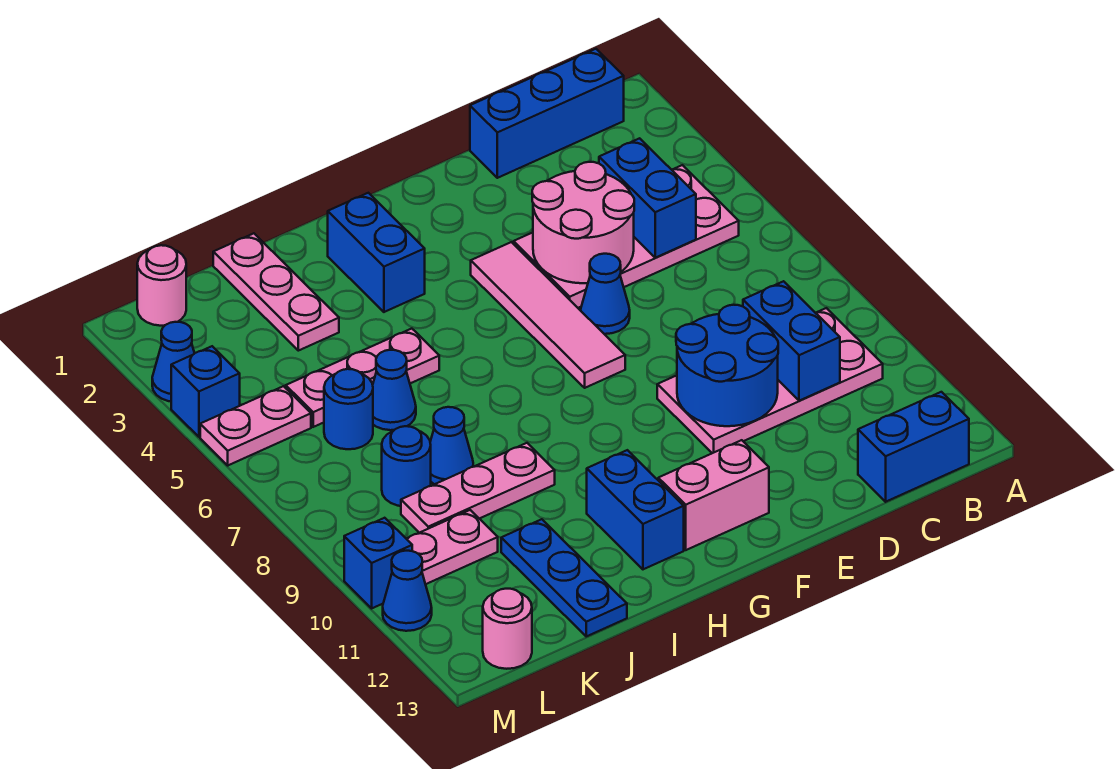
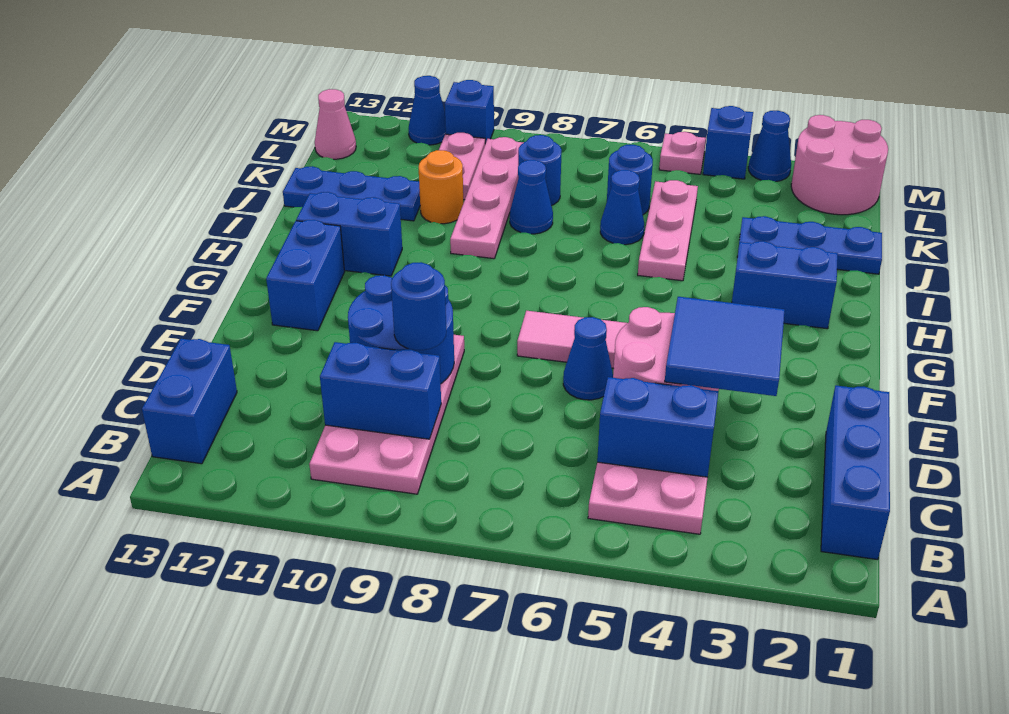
none -> blue 2x2 tile [665,297,785,396]
none -> blue 1x1 round brick [391,262,446,350]
pink 1x2 brick [658,440,769,550] -> blue 1x2 brick [266,220,344,331]
pink 1x3 plate [401,443,555,533] -> pink 1x4 plate [450,137,524,259]
pink 1x3 plate [213,233,339,351] -> blue 1x3 plate [738,216,882,274]
none -> orange 1x1 round brick [419,150,463,224]
pink 1x1 round brick [137,245,186,326] -> pink 2x2 round brick [791,115,888,215]
pink 1x2 plate [200,386,311,465] -> pink 1x1 plate [659,132,706,174]
pink 1x1 round brick [483,589,532,669] -> pink 1x1 cone [315,89,356,159]

